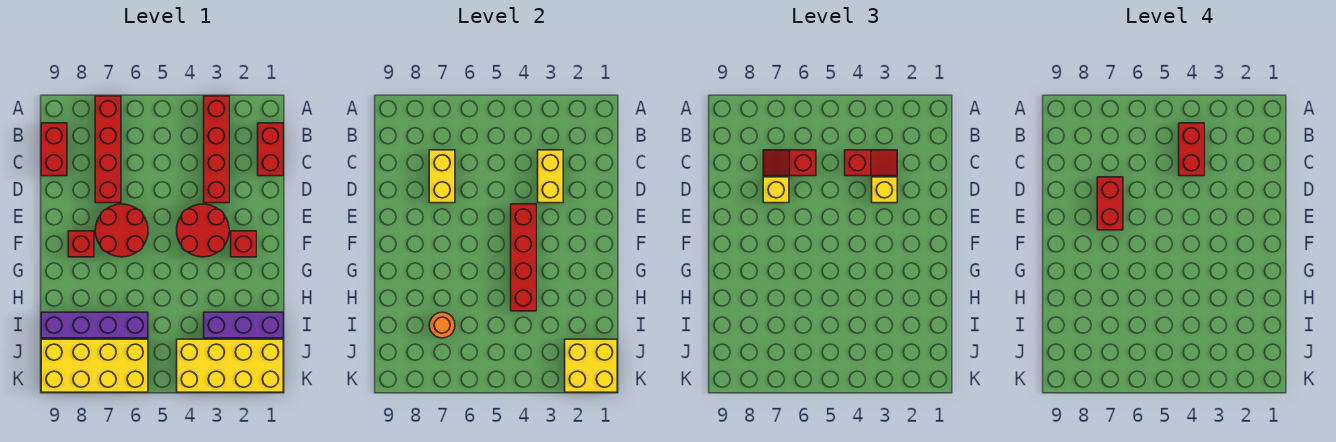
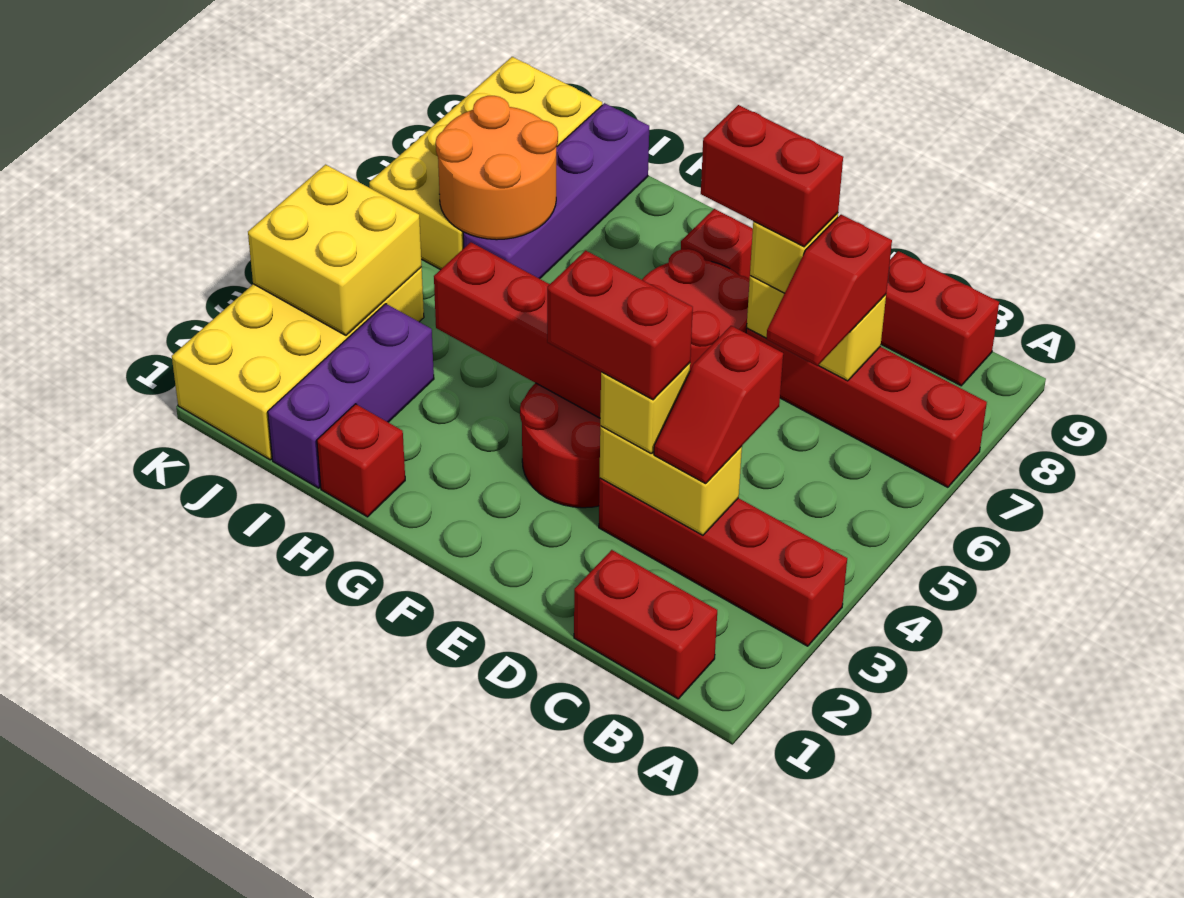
red 1x2 brick [1179,123,1204,176] -> red 1x2 brick moved to [547,250,693,400]
red 1x2 slope [763,150,816,176] -> red 1x2 slope turned to [766,215,892,366]
red 1x1 brick [231,231,256,257] -> red 1x1 brick moved to [317,404,405,517]
orange 1x1 round brick [429,312,455,338] -> orange 2x2 round brick [436,96,558,240]
yellow 2x2 brick [565,339,617,392] -> yellow 2x2 brick moved to [248,165,422,335]

